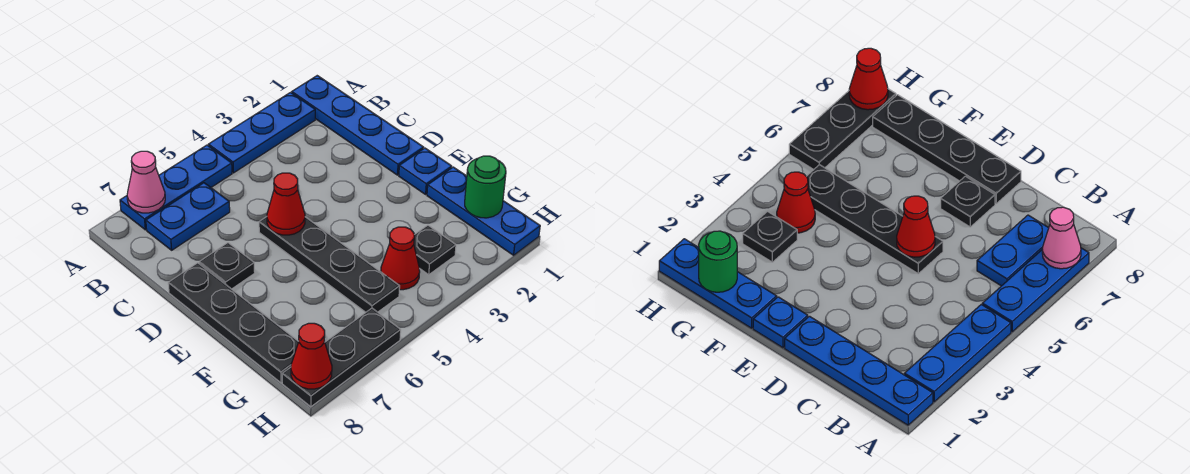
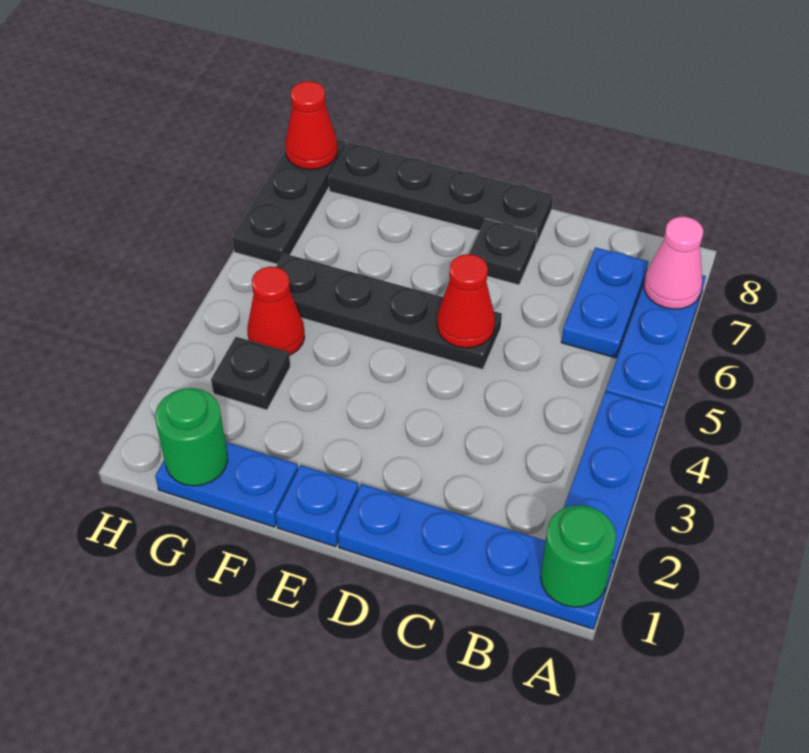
none -> green 1x1 round brick [541,505,616,607]
blue 1x3 plate [427,167,540,255] -> blue 1x2 plate [155,442,298,527]

